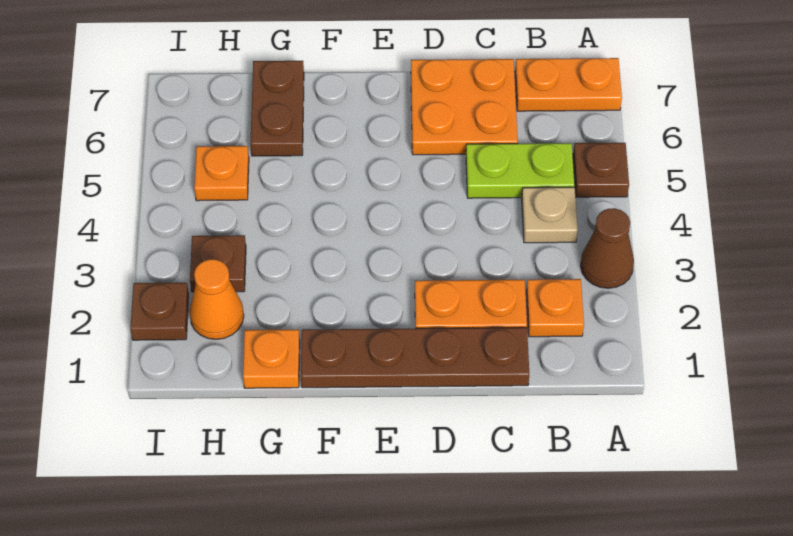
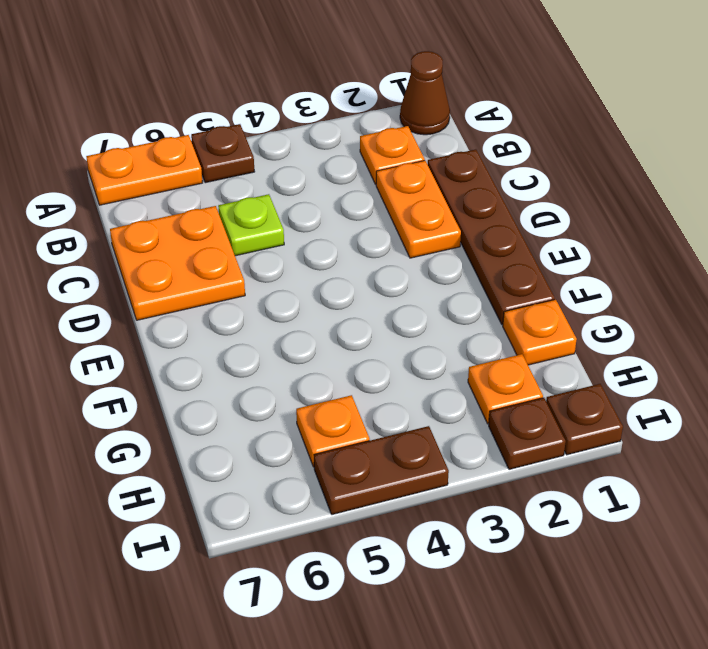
brown 1x1 cone [580,208,634,288] -> brown 1x1 cone moved to [400,51,450,135]
orange 1x2 plate [515,58,622,111] -> orange 1x2 plate turned to [86,135,203,205]
tan 1x1 plate [522,187,578,243] -> none
lime 1x2 plate [466,143,575,198] -> lime 1x1 plate [218,194,284,256]
brown 1x2 plate [250,61,304,156] -> brown 1x2 plate moved to [314,426,449,515]
orange 1x1 cone [189,259,244,339] -> orange 1x1 plate [468,354,543,424]
brown 1x1 plate [190,235,246,292] -> brown 1x1 plate moved to [546,384,623,455]

